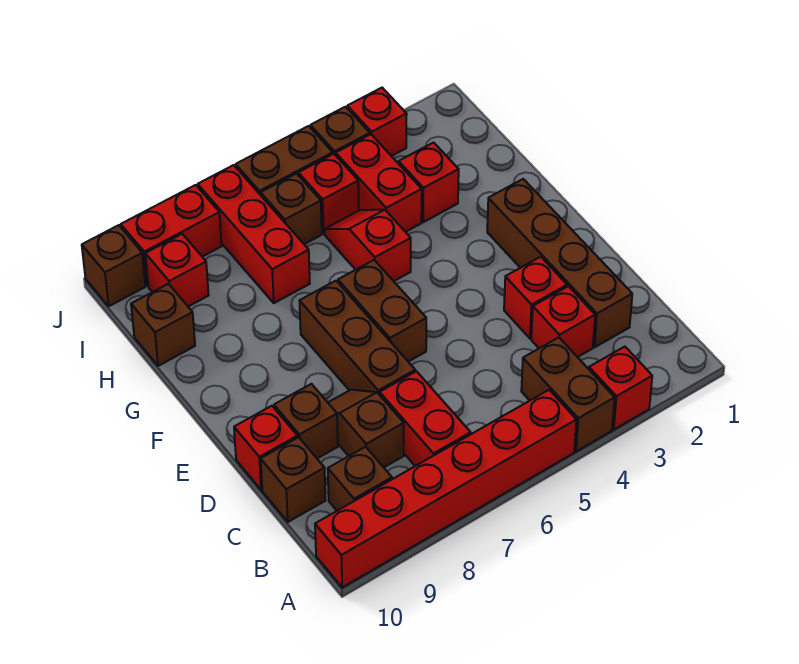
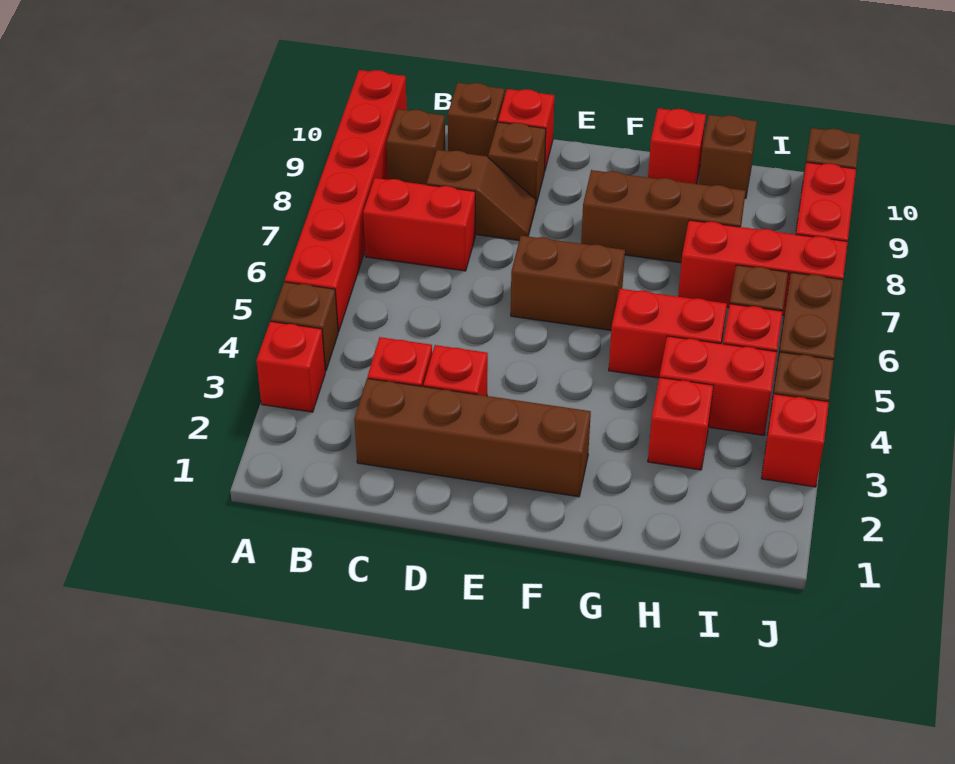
brown 1x2 brick [521,338,615,452] -> brown 1x1 brick [271,282,338,371]
brown 1x3 brick [300,281,415,395] -> brown 1x3 brick moved to [581,170,746,263]
red 1x2 slope [325,210,411,281] -> red 1x2 brick [609,289,727,378]
red 1x1 brick [145,234,209,306] -> red 1x1 brick moved to [648,108,706,184]

